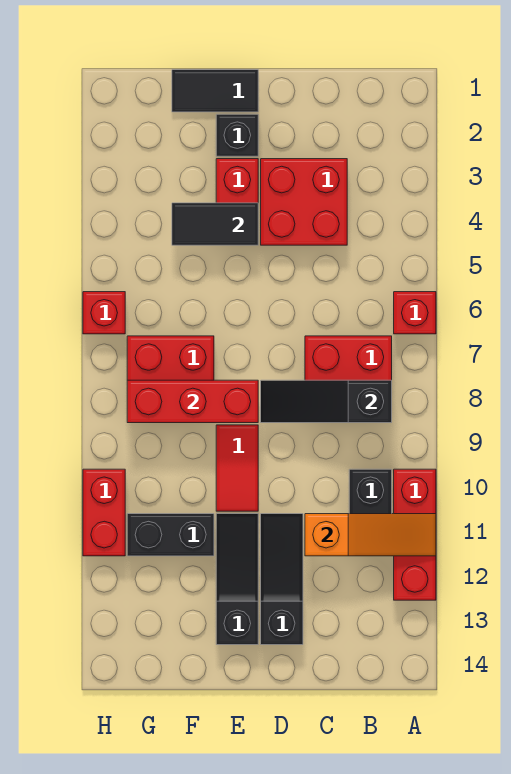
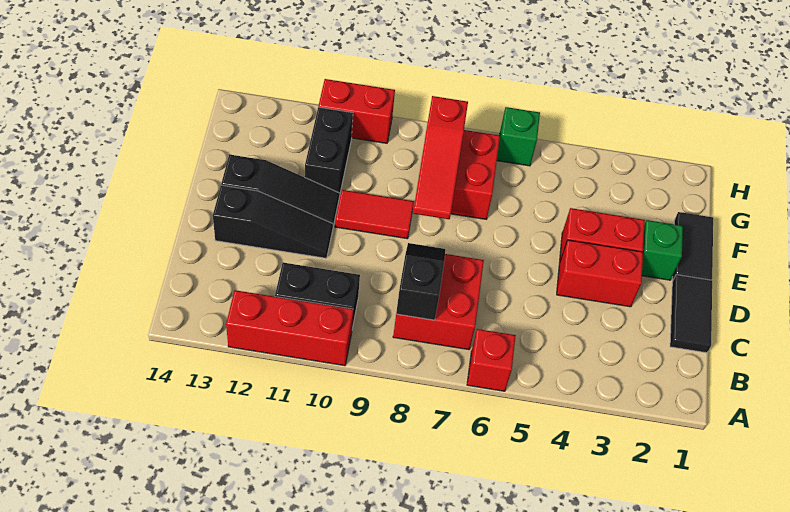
orange 1x3 slope [305,514,436,556] -> none
black 1x3 slope [261,380,392,423] -> black 1x2 slope [396,243,445,320]
red 2x2 brick [261,159,347,245] -> red 1x2 brick [557,240,643,307]
black 1x1 brick [216,114,258,156] -> green 1x1 brick [642,220,683,280]
black 1x2 tile [172,203,258,245] -> black 1x2 tile moved to [670,275,712,353]
red 1x3 brick [127,380,258,423] -> red 1x3 slope [413,96,468,219]
red 1x1 brick [83,292,125,334] -> green 1x1 brick [497,107,540,166]

